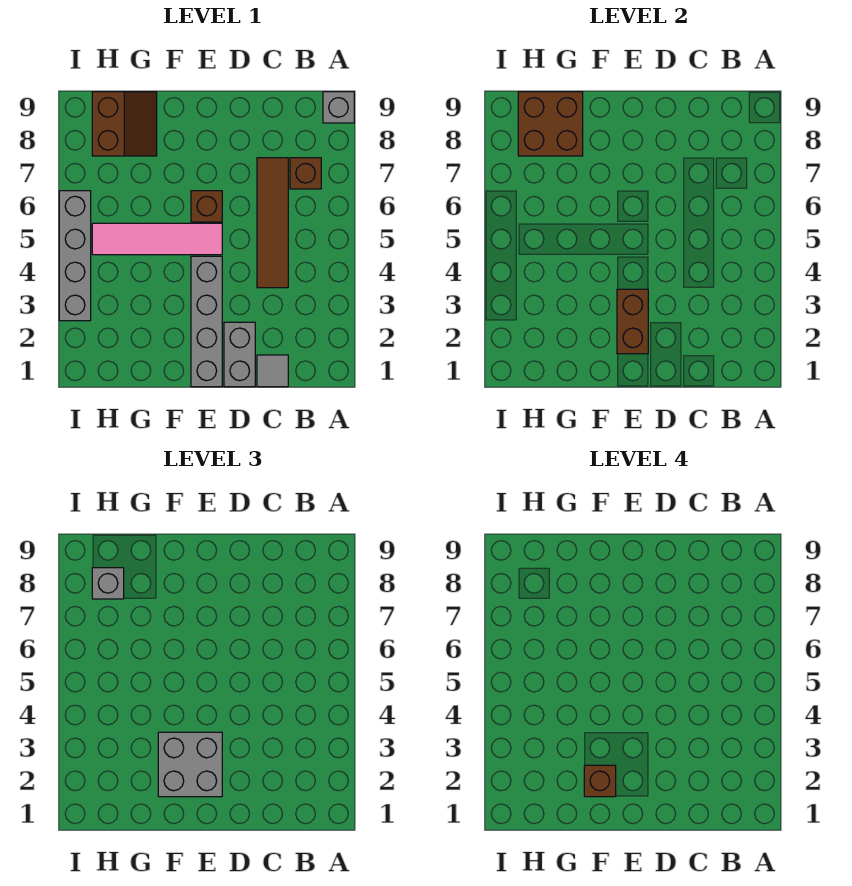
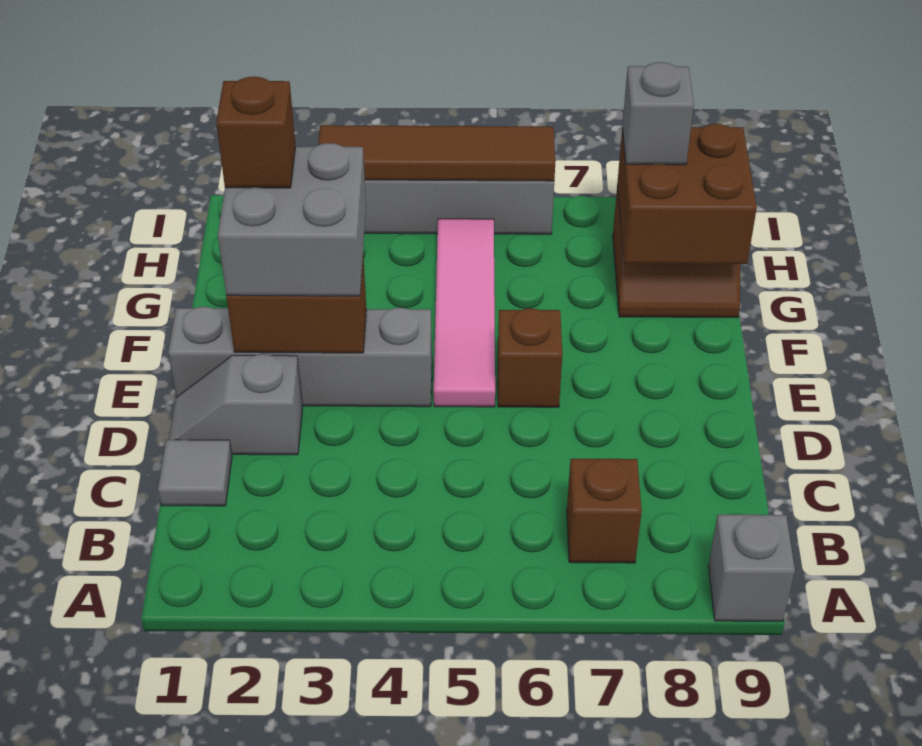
brown 1x4 tile [257,158,288,288] -> brown 1x4 tile moved to [318,125,555,181]
grey 1x2 brick [224,322,255,387] -> grey 1x2 slope [169,354,302,455]

